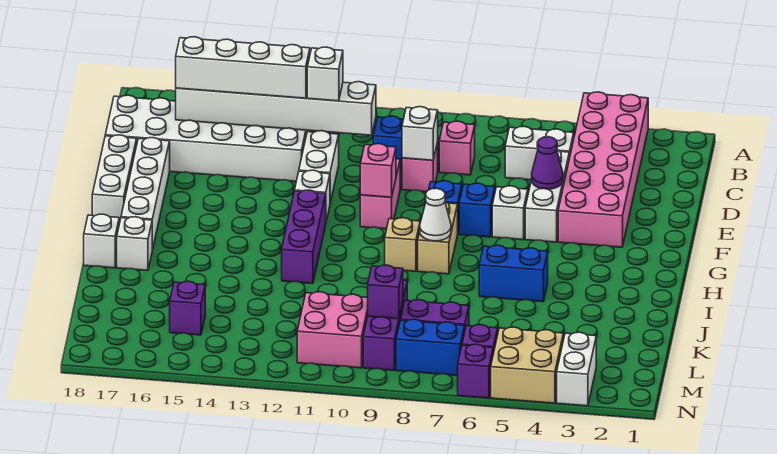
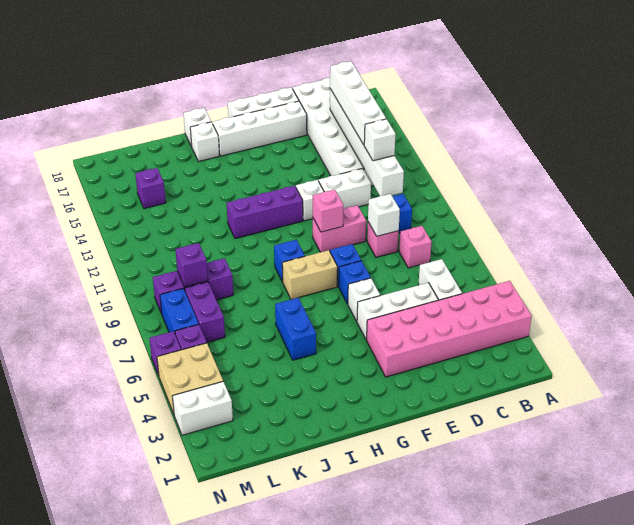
purple 1x1 cone [531,137,563,189] -> none
white 1x1 cone [420,188,451,241] -> none
tan 1x1 brick [385,218,420,271] -> blue 1x1 brick [274,240,305,282]
pink 2x2 brick [297,292,368,368] -> none

